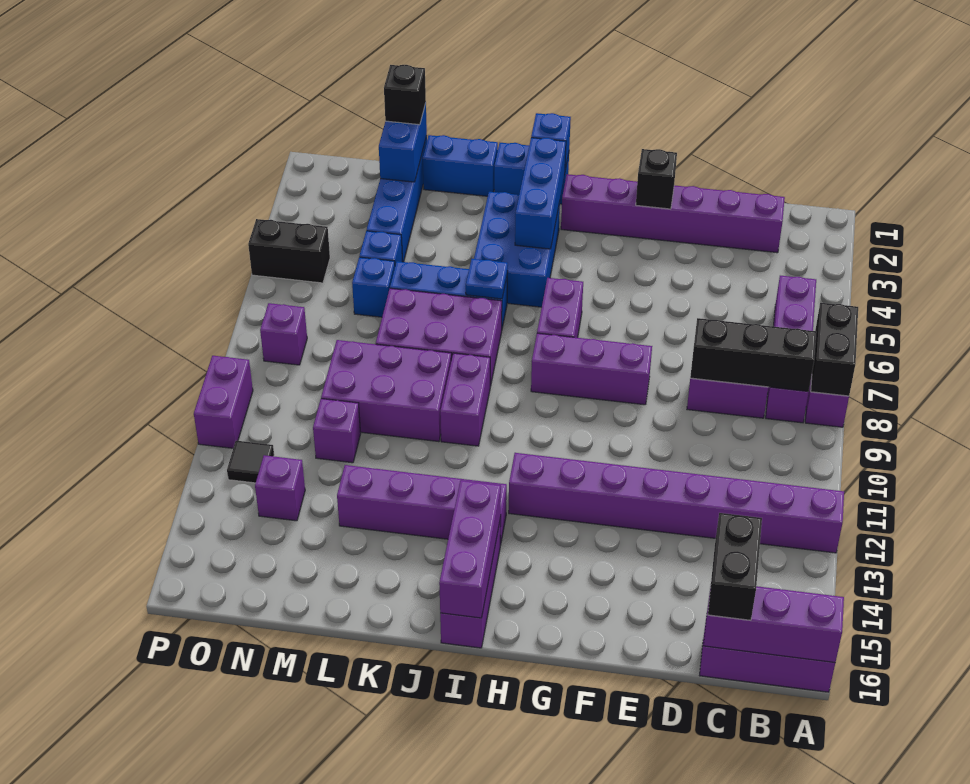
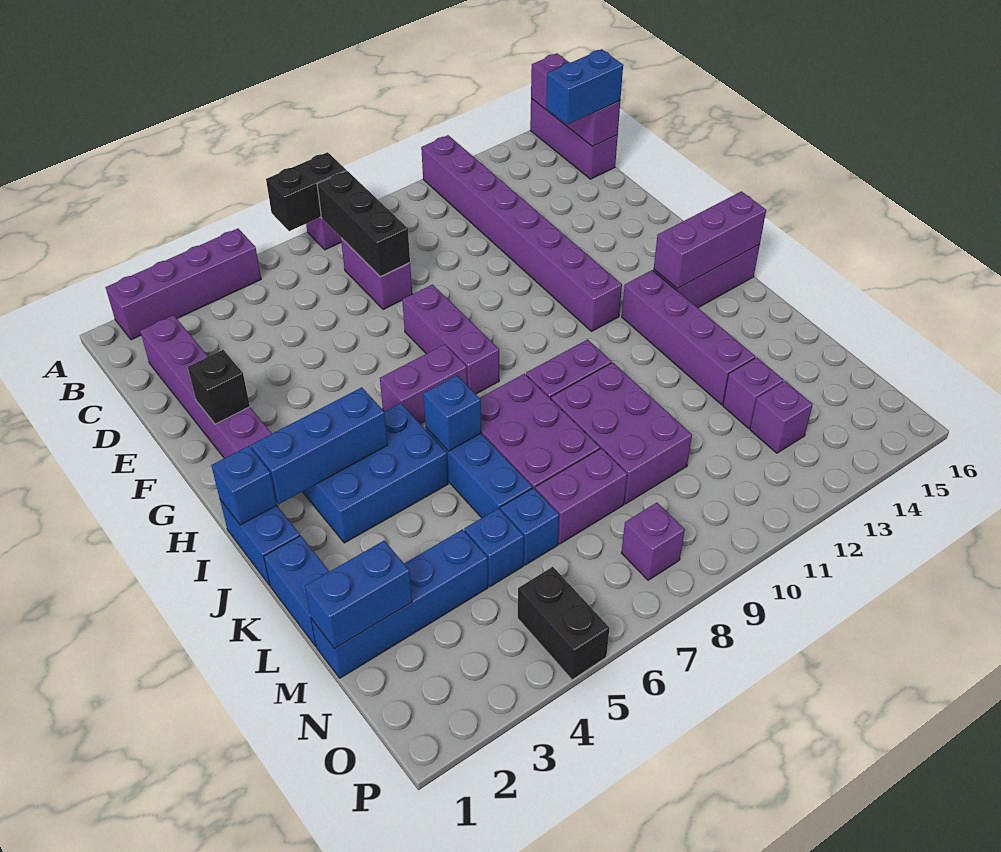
purple 1x4 brick [766,276,816,423] -> purple 1x4 brick moved to [106,229,261,340]
black 1x2 brick [708,513,762,620] -> blue 1x2 brick [546,49,623,125]
blue 1x1 plate [466,259,508,299] -> blue 1x1 brick [423,376,481,451]
black 1x1 brick [384,65,426,125] -> none
purple 1x1 brick [313,399,361,463] -> purple 1x1 brick moved to [723,358,784,429]
black 1x1 tile [227,441,274,483] -> none
purple 1x2 brick [194,356,253,448] -> purple 1x2 brick moved to [535,448,627,544]

